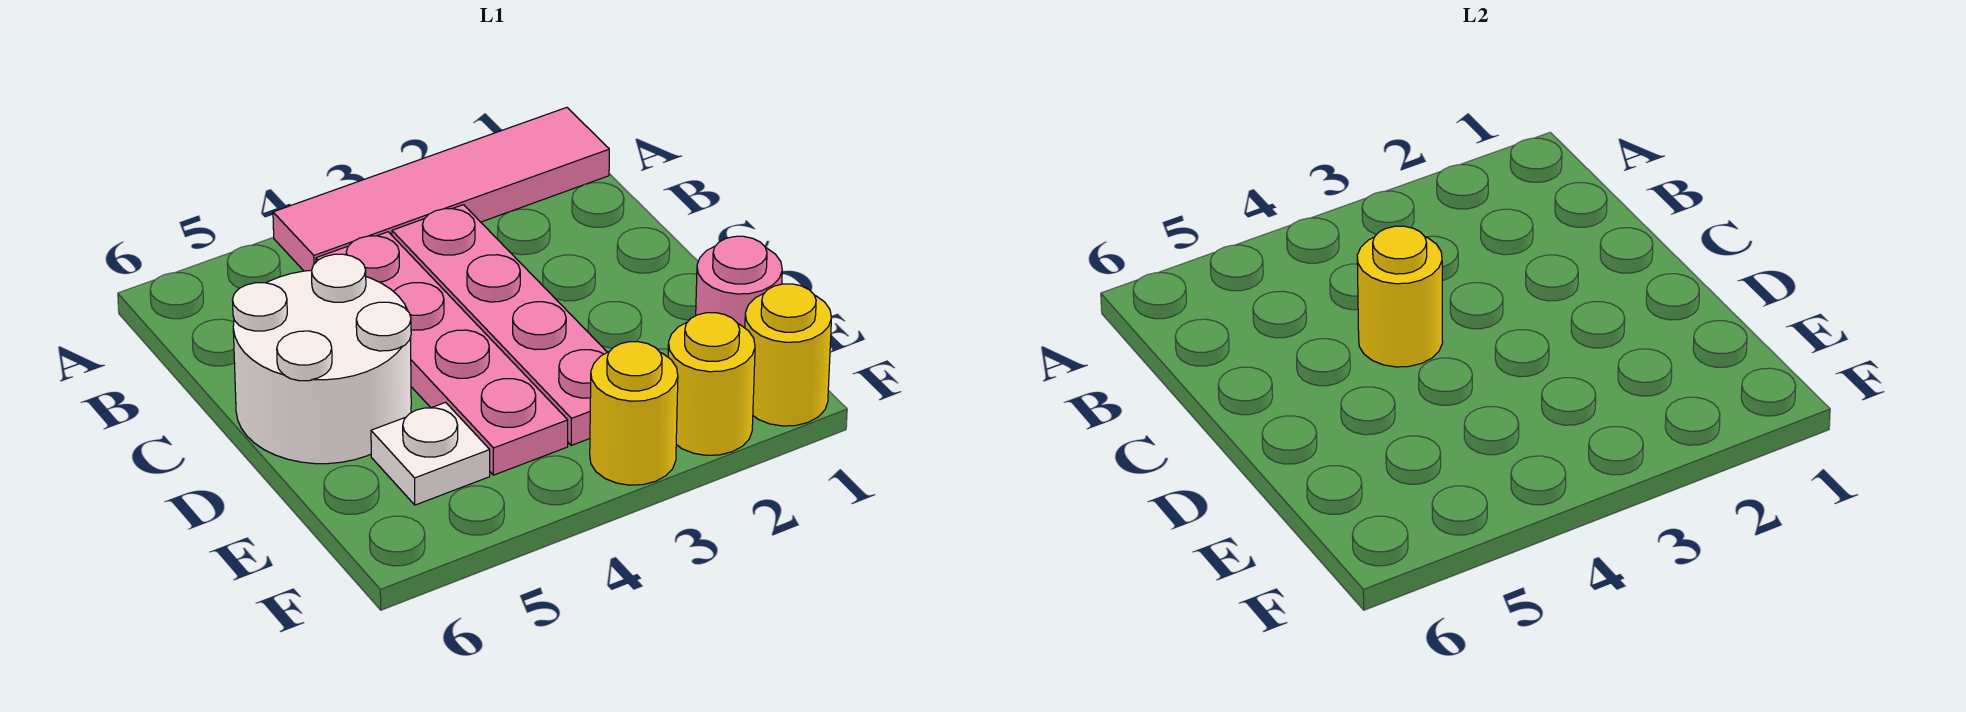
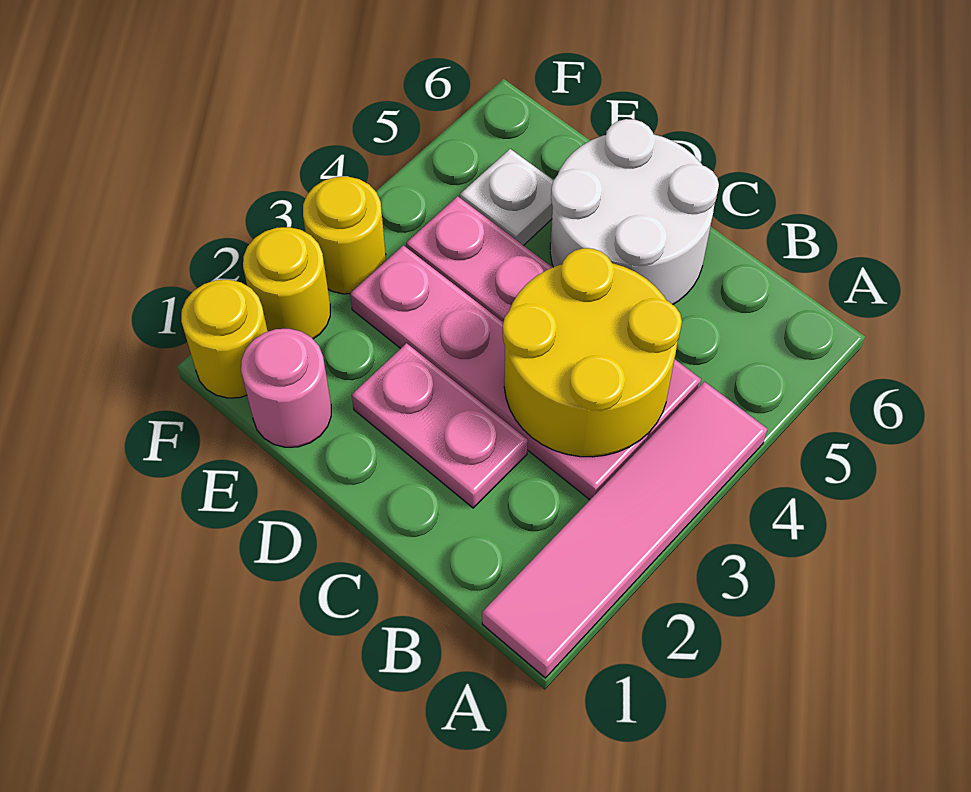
none -> pink 1x2 plate [352,343,528,508]
yellow 1x1 round brick [1357,226,1443,367] -> yellow 2x2 round brick [503,248,682,457]

